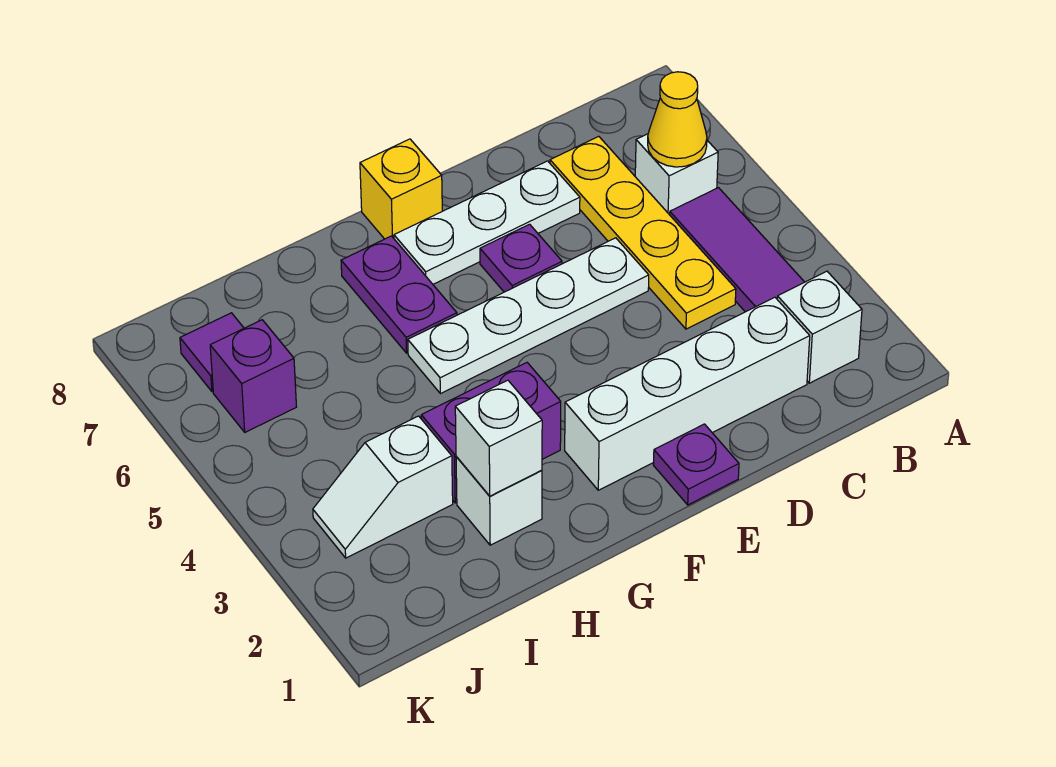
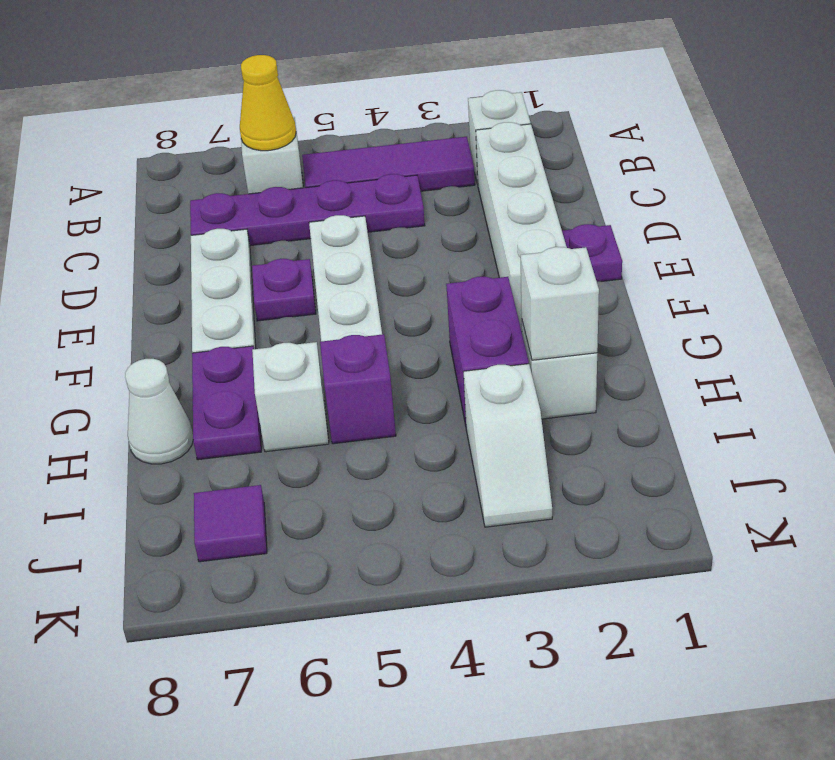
yellow 1x4 plate [550,136,736,329] -> purple 1x4 plate [190,174,425,246]
yellow 1x1 brick [360,139,442,239] -> none
purple 1x2 plate [341,236,457,353] -> purple 1x2 plate turned to [192,346,261,460]
none -> white 1x1 brick [252,342,329,452]
none -> white 1x1 cone [125,359,193,464]
purple 1x1 brick [210,320,296,432] -> purple 1x1 brick moved to [320,334,396,444]

